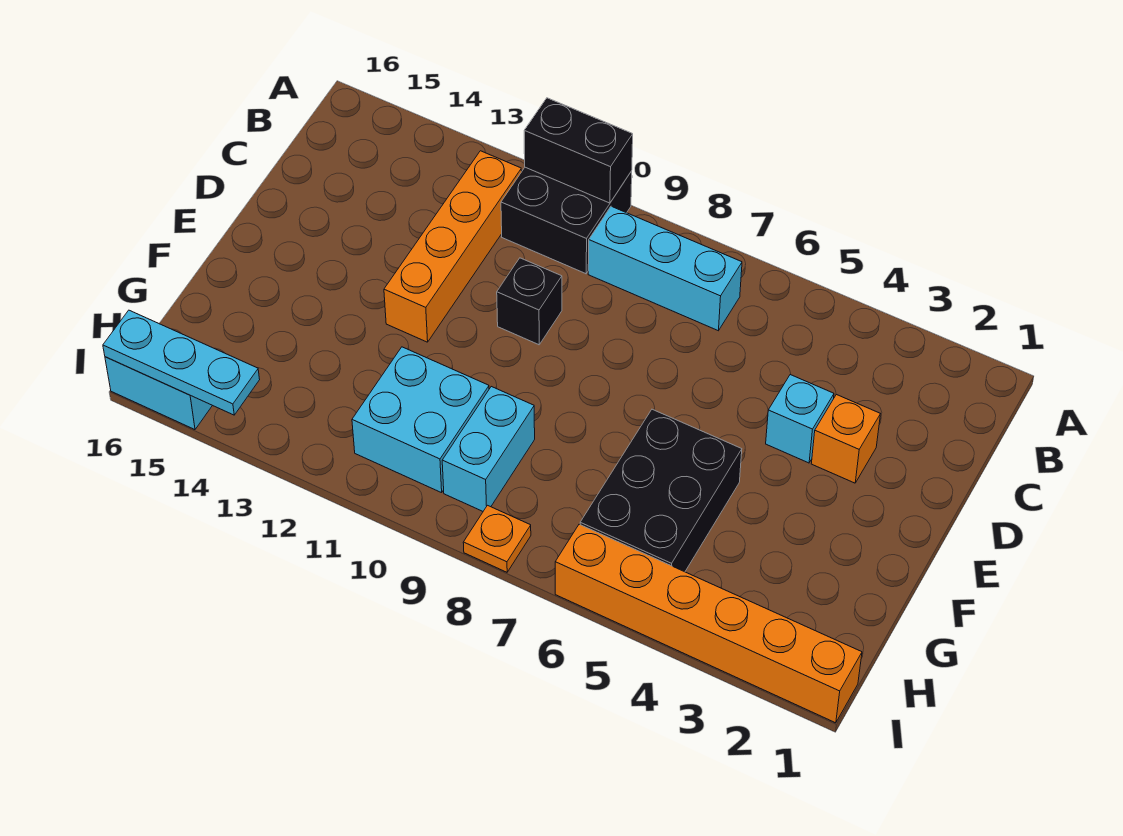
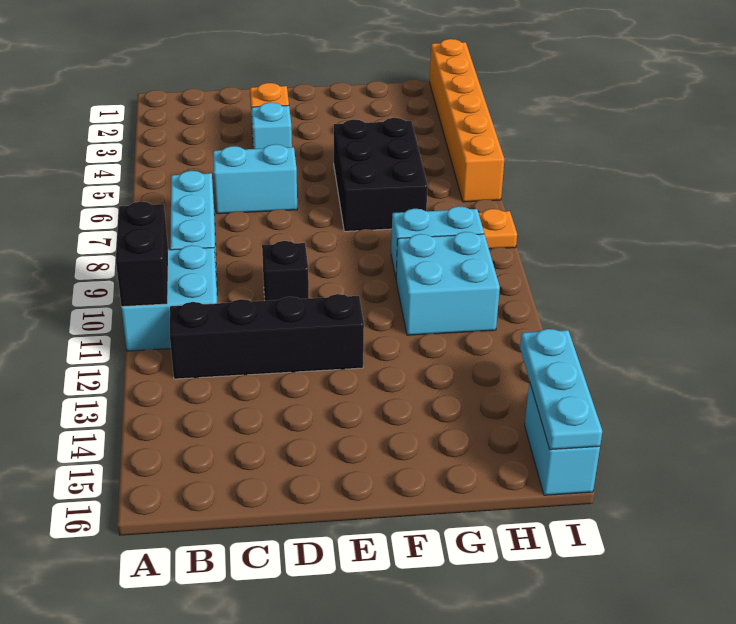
black 2x2 brick [501,167,632,274] -> cyan 2x2 brick [121,245,217,351]
orange 1x4 brick [384,151,522,342] -> black 1x4 brick [170,294,364,379]
none -> cyan 1x2 brick [213,144,297,214]
black 2x3 brick [580,409,742,572] -> black 2x3 brick turned to [334,118,428,231]

